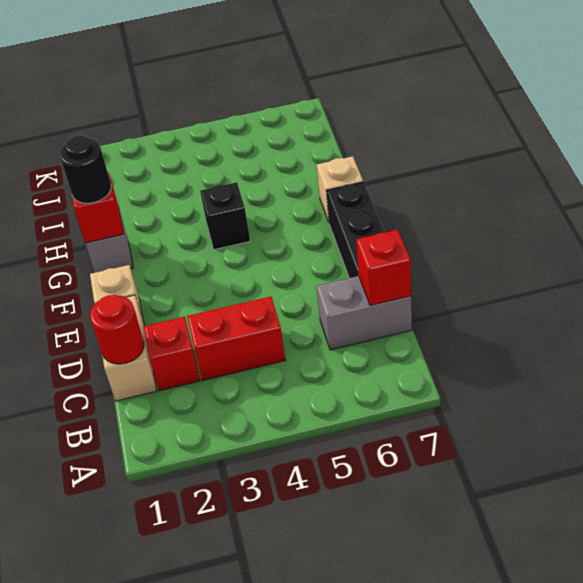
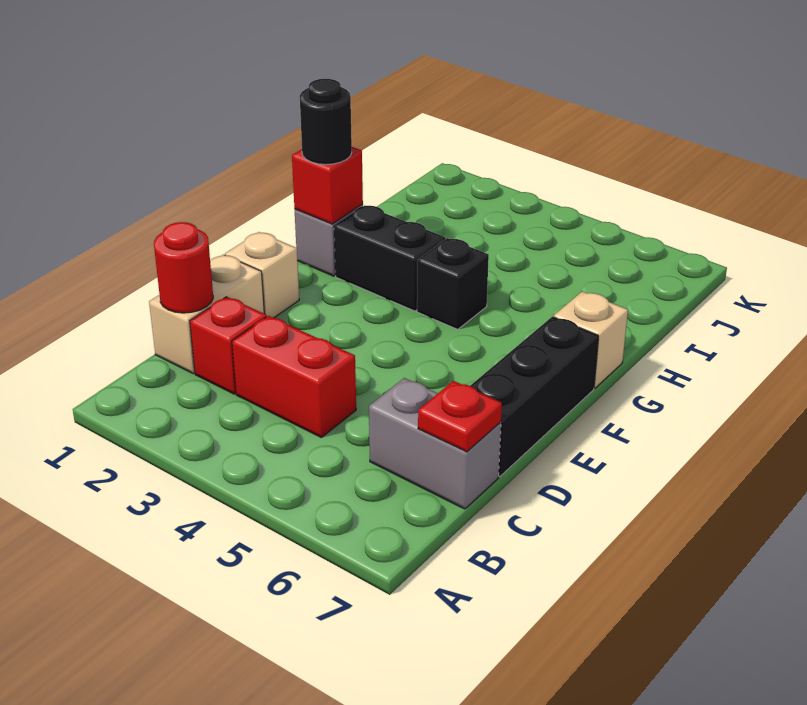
red 1x1 brick [356,230,411,306] -> red 1x1 plate [418,381,502,452]
none -> black 1x2 brick [334,206,445,311]

